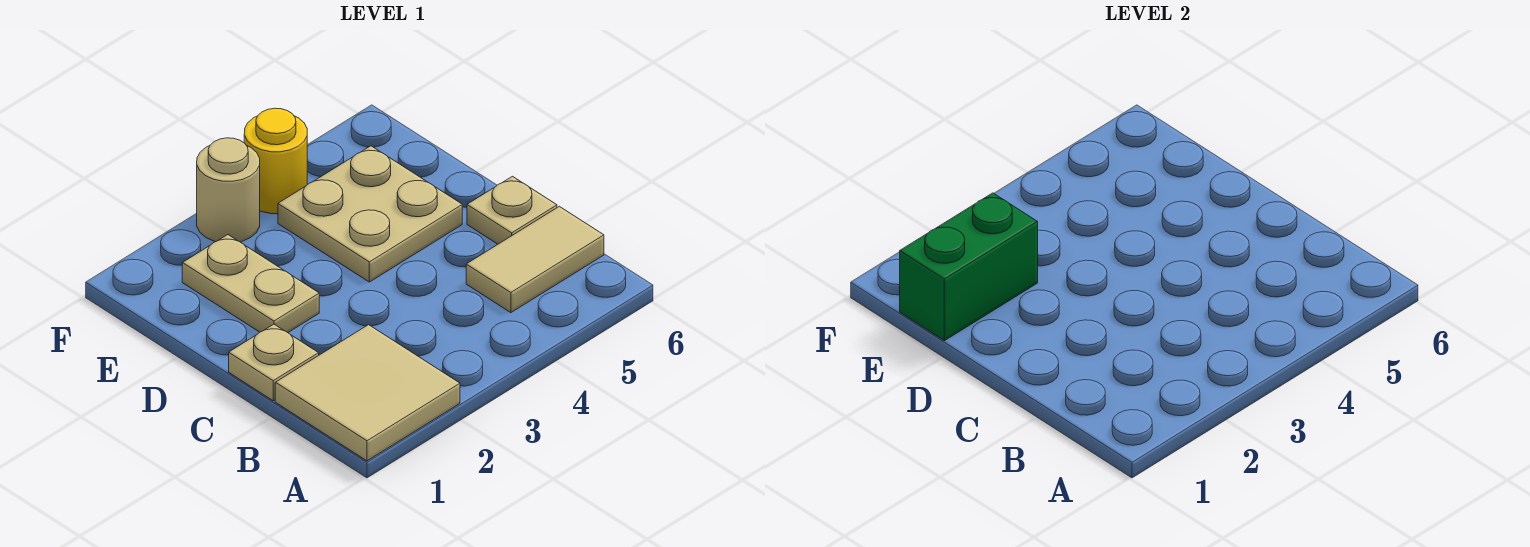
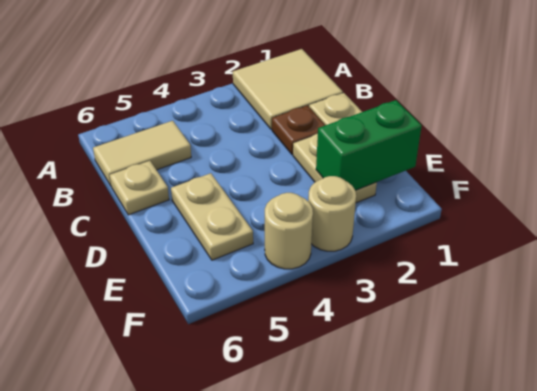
none -> brown 1x1 plate [272,106,325,155]
tan 2x2 plate [278,146,462,282] -> tan 1x2 plate [171,173,253,260]
yellow 1x1 round brick [244,108,307,214] -> tan 1x1 round brick [265,193,313,269]

